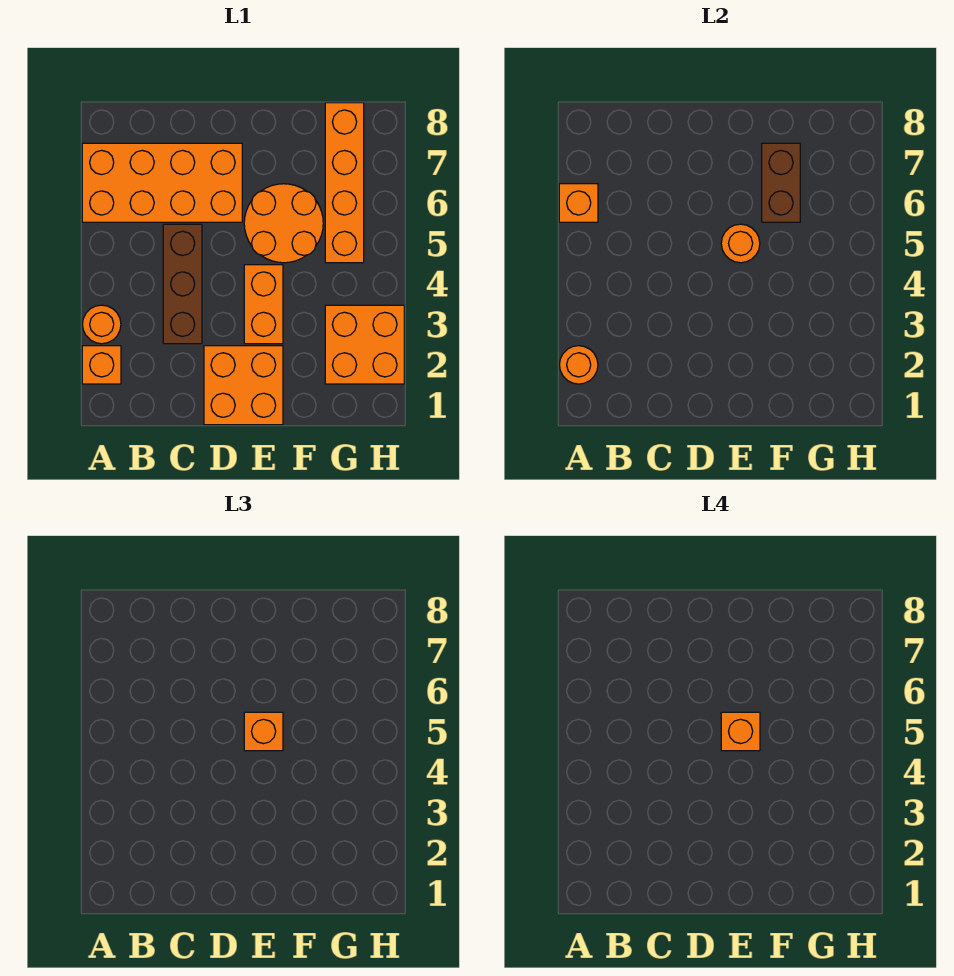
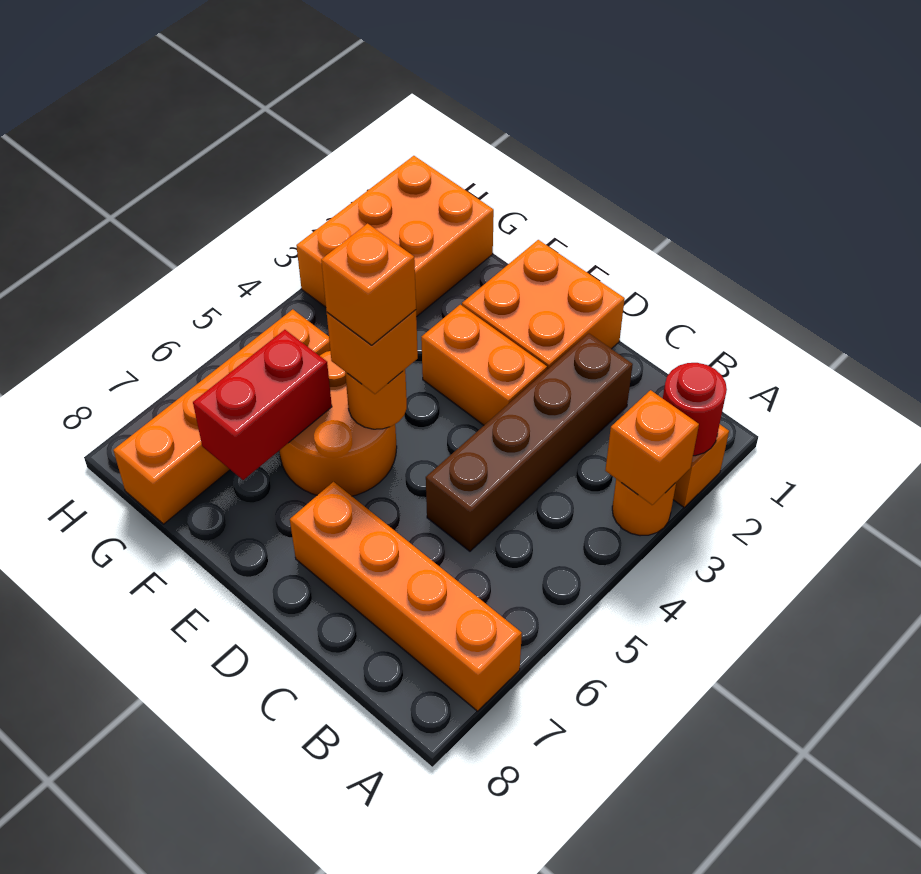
orange 1x1 round brick [560,346,598,384] -> red 1x1 round brick [663,363,727,456]
orange 2x4 brick [82,143,242,222] -> orange 1x4 brick [290,482,522,711]
orange 1x1 brick [559,184,598,222] -> orange 1x1 brick moved to [605,390,699,505]
brown 1x3 brick [163,224,202,344] -> brown 1x4 brick [426,333,633,551]
orange 1x2 brick [244,265,283,344] -> orange 1x2 brick turned to [421,305,547,425]
brown 1x2 brick [762,143,800,222] -> red 1x2 brick [193,330,332,480]
orange 2x2 brick [325,305,404,384] -> orange 2x3 brick [296,156,494,317]

